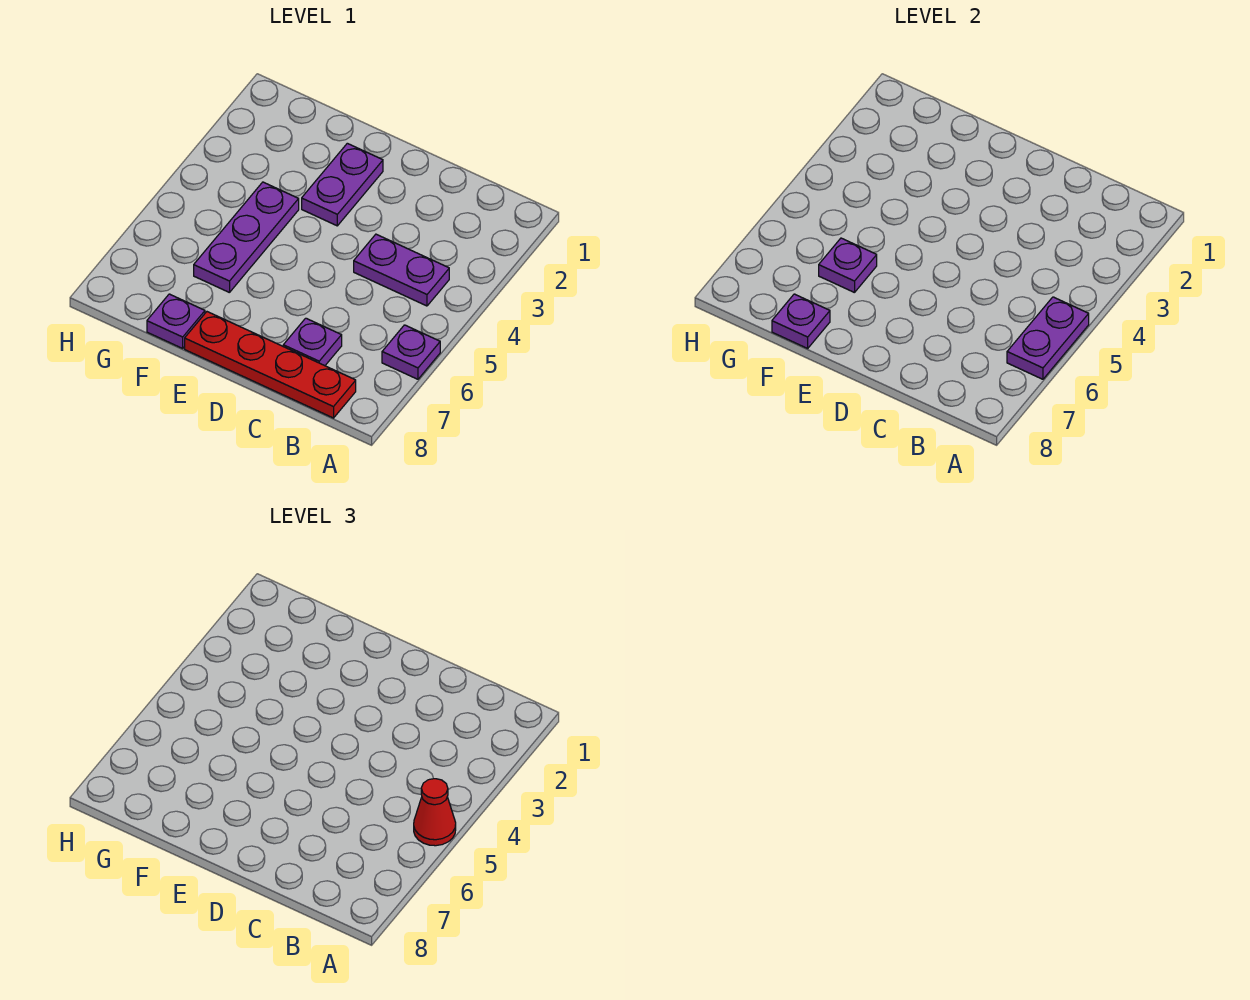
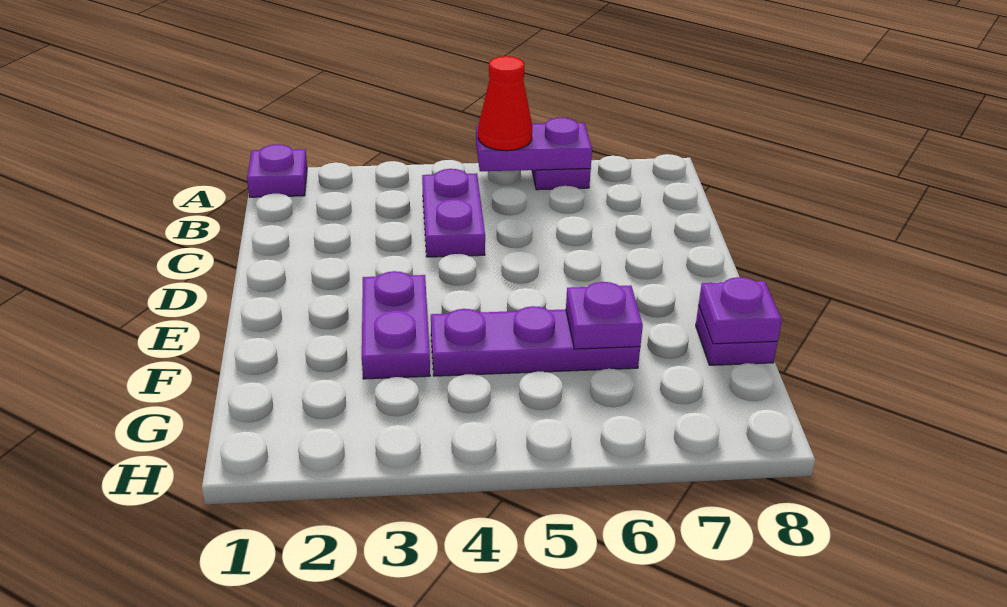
red 1x4 plate [185,312,356,418] -> none
purple 1x1 plate [283,318,342,366] -> purple 1x1 plate moved to [247,144,307,197]
purple 1x2 plate [302,143,383,226] -> purple 1x2 plate turned to [362,271,430,379]

